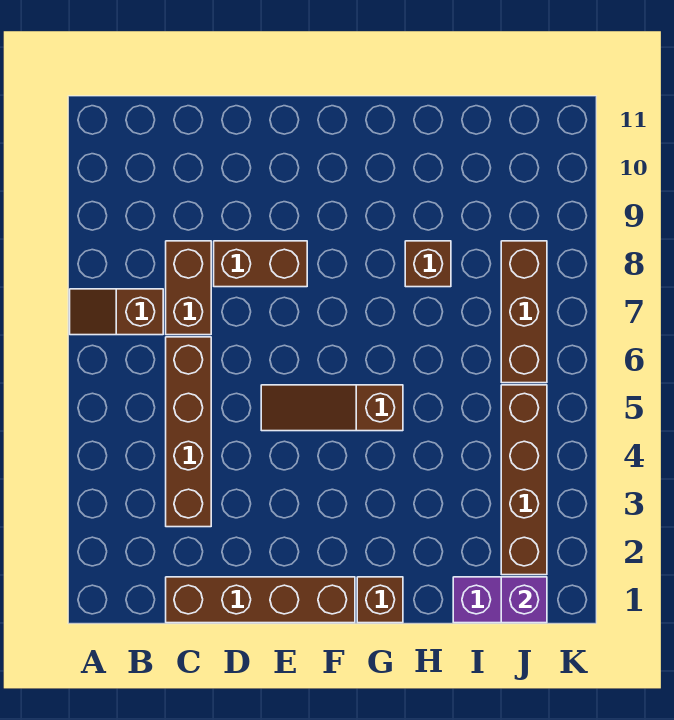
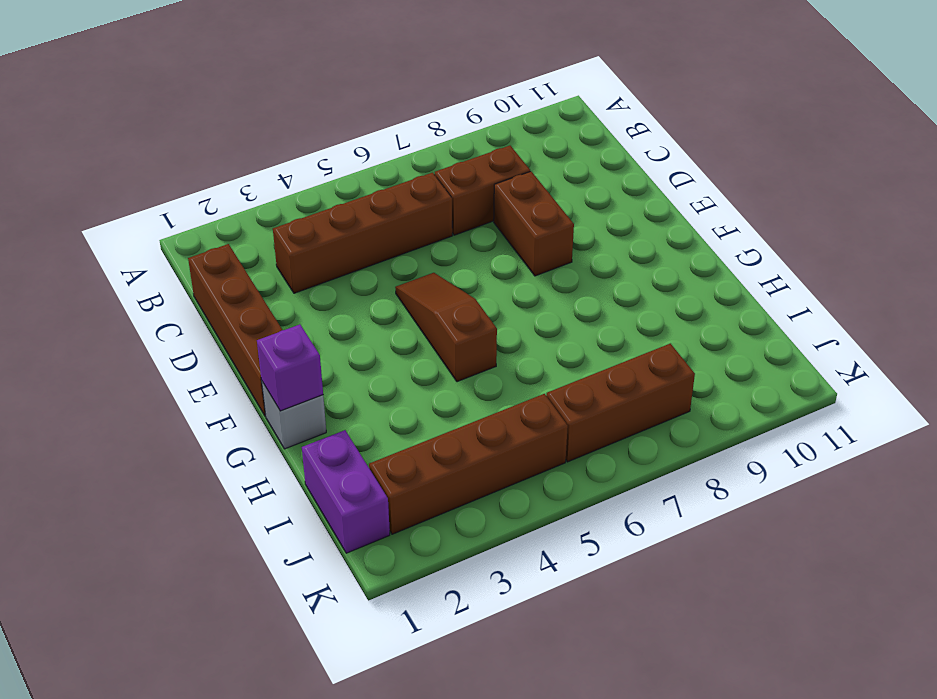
brown 1x2 slope [70,289,163,335] -> none
brown 1x1 brick [357,577,403,623] -> grey 1x1 brick [262,382,326,449]
brown 1x1 brick [405,241,451,287] -> none
purple 1x1 brick [501,577,547,623] -> purple 1x1 brick moved to [257,324,323,411]

